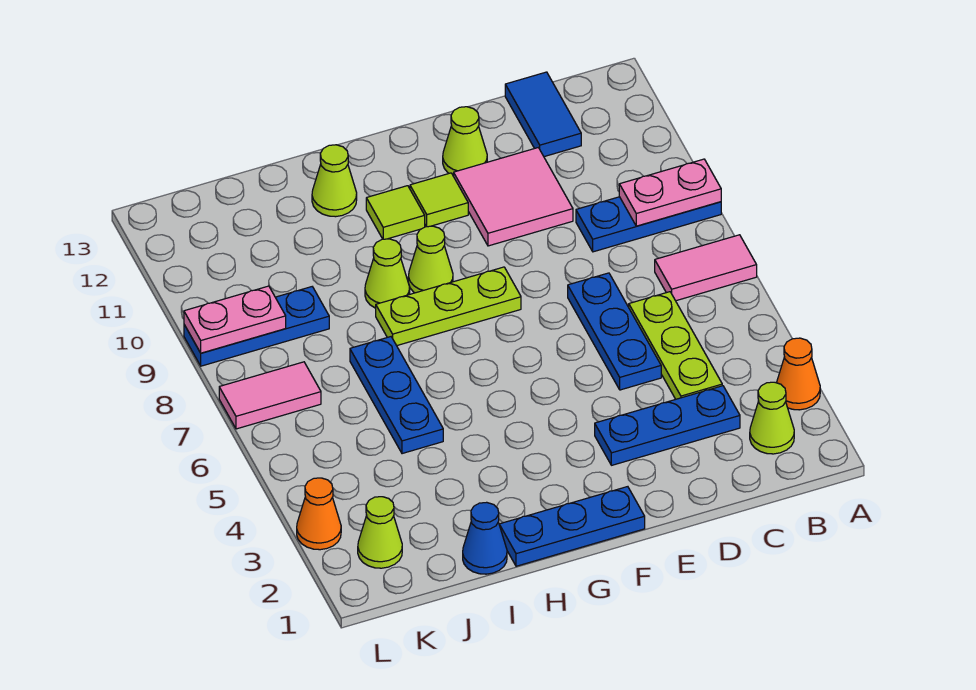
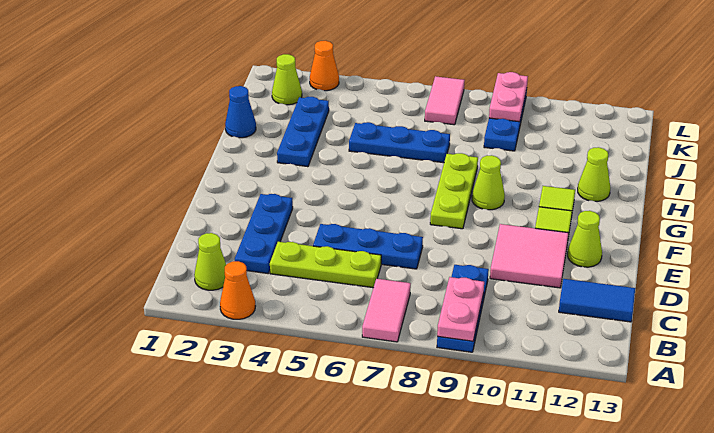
blue 1x3 plate [499,487,645,566] -> blue 1x3 plate moved to [277,96,329,167]
lime 1x1 cone [365,239,410,308] -> none

